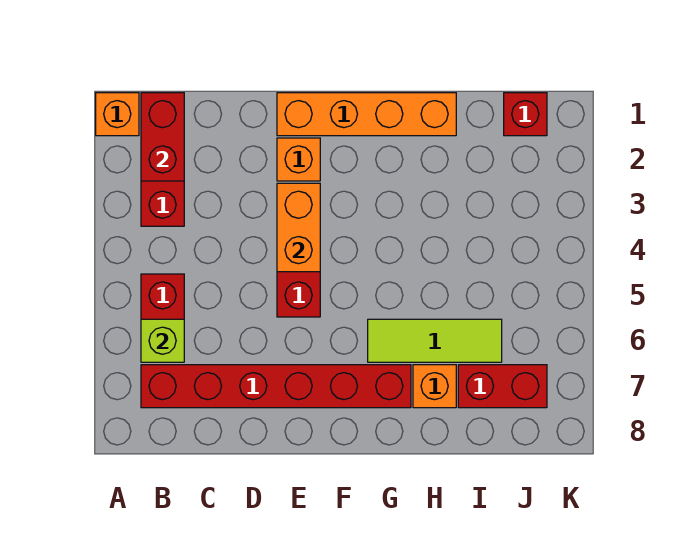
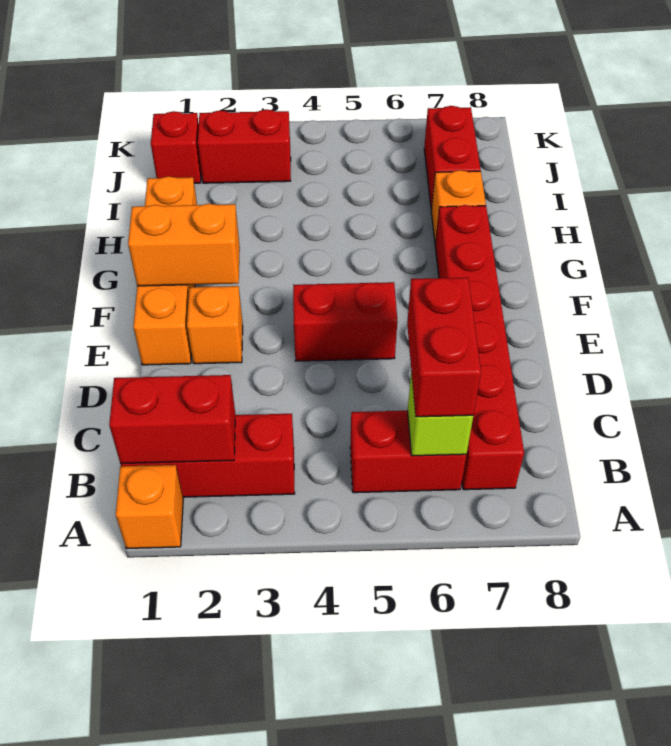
none -> red 1x2 brick [407,278,481,417]
orange 1x2 brick [277,183,320,272] -> orange 1x2 brick moved to [128,204,240,286]
lime 1x3 tile [368,319,502,362] -> none
none -> red 1x2 brick [198,109,291,183]

